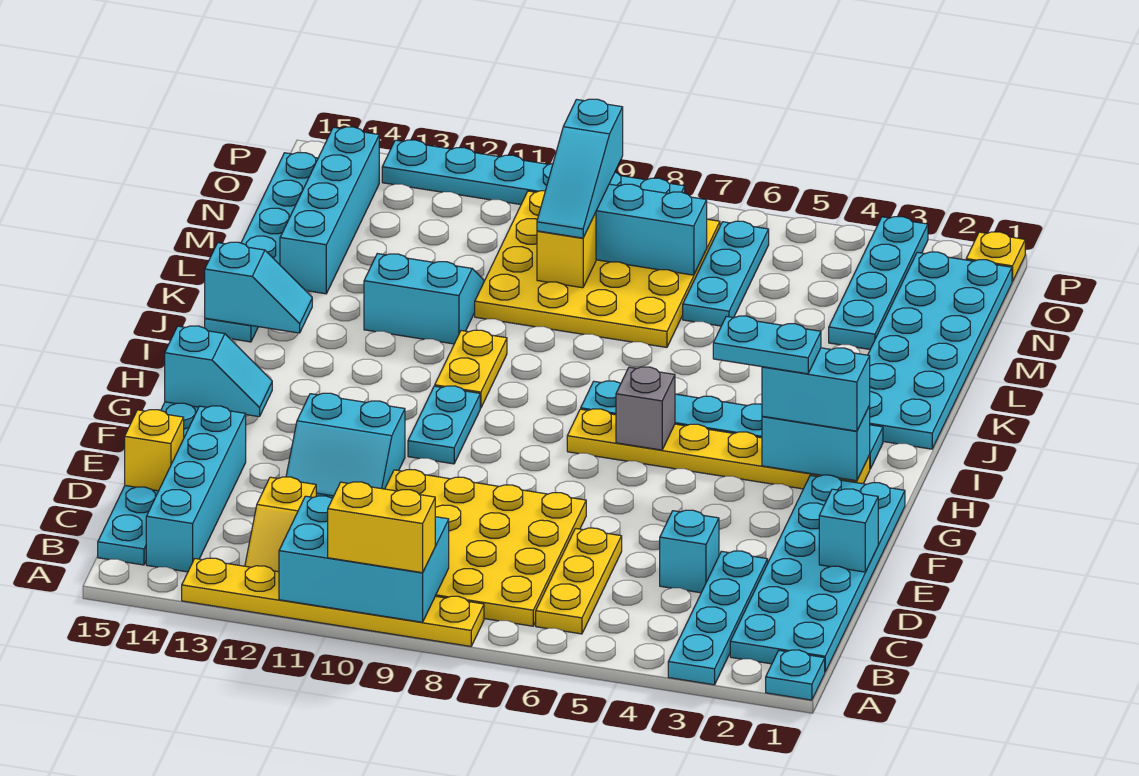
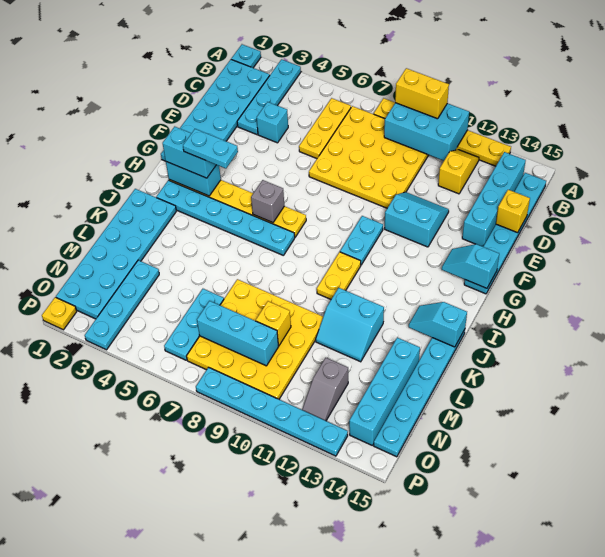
cyan 1x1 brick [819,489,878,572] -> none
cyan 1x3 slope [537,99,623,238] -> none
none -> grey 1x2 slope [302,358,348,421]

